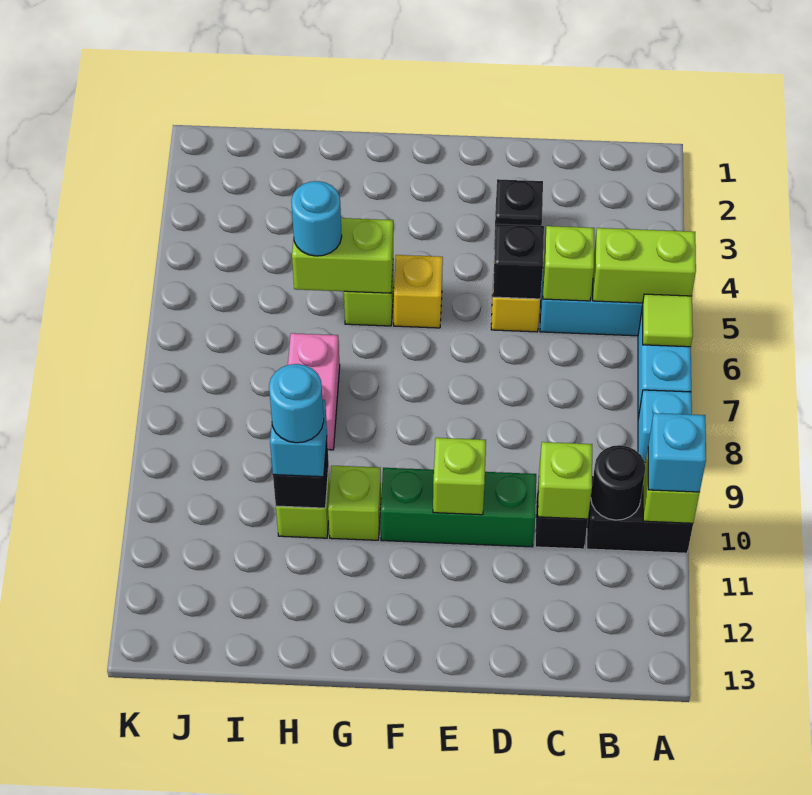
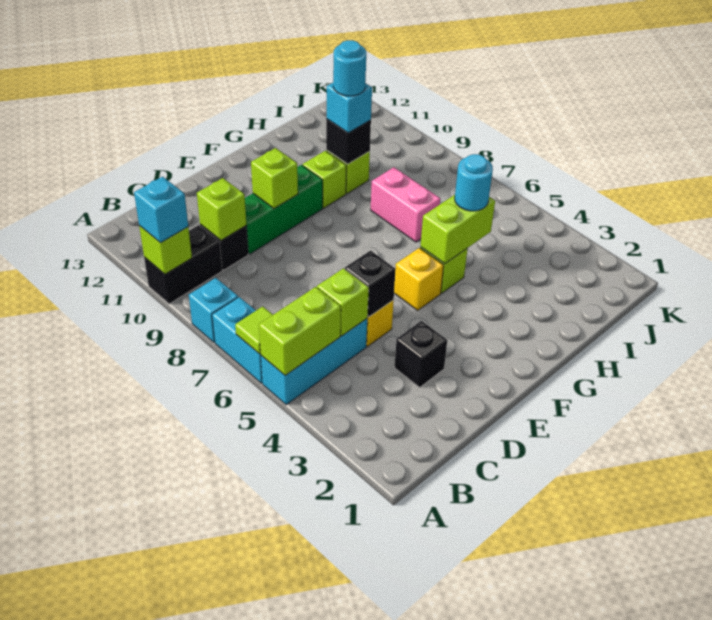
black 1x1 round brick [591,445,646,520] -> none

